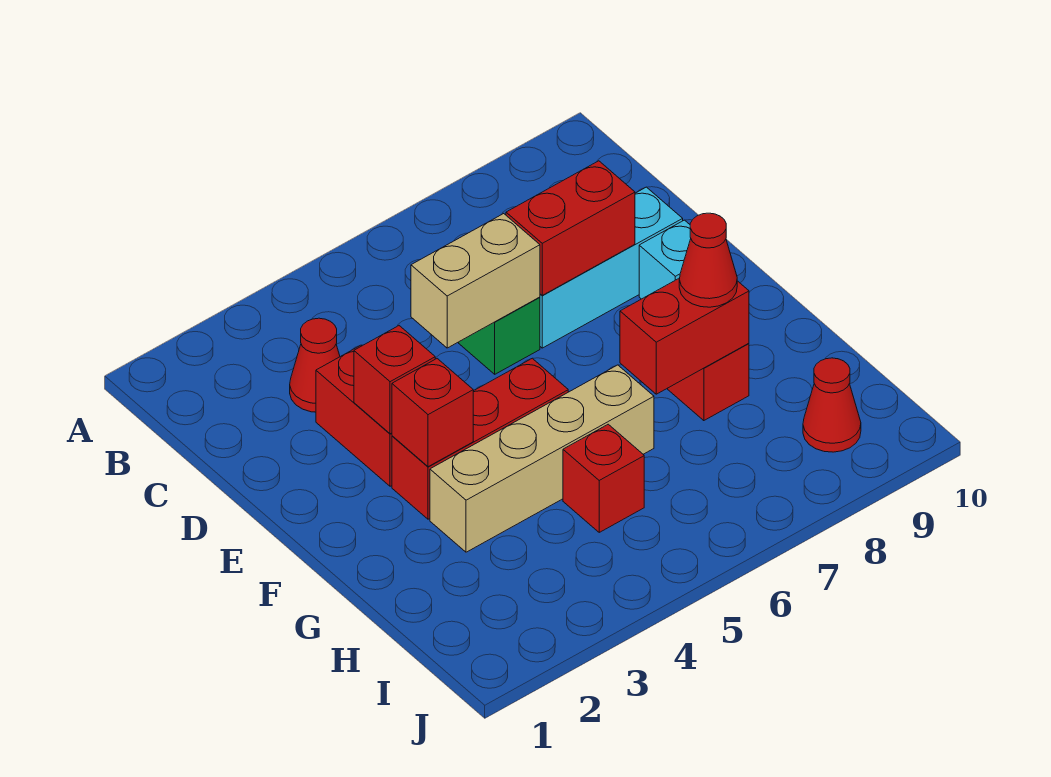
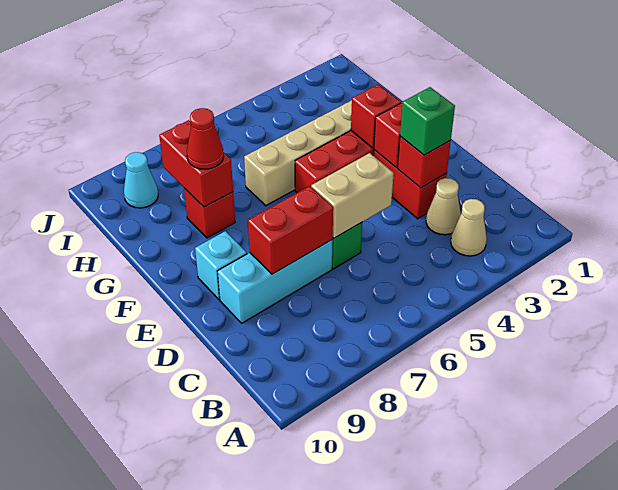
none -> tan 1x1 cone [451,199,487,256]
red 1x1 cone [290,318,340,412] -> tan 1x1 cone [426,178,461,235]
none -> green 1x1 brick [400,87,455,155]
red 1x2 brick [620,278,749,394] -> red 1x2 brick turned to [159,120,233,207]
red 1x1 brick [563,424,644,532] -> red 1x1 brick moved to [398,137,451,188]
red 1x1 cone [803,358,861,452] -> cyan 1x1 cone [124,152,158,208]

